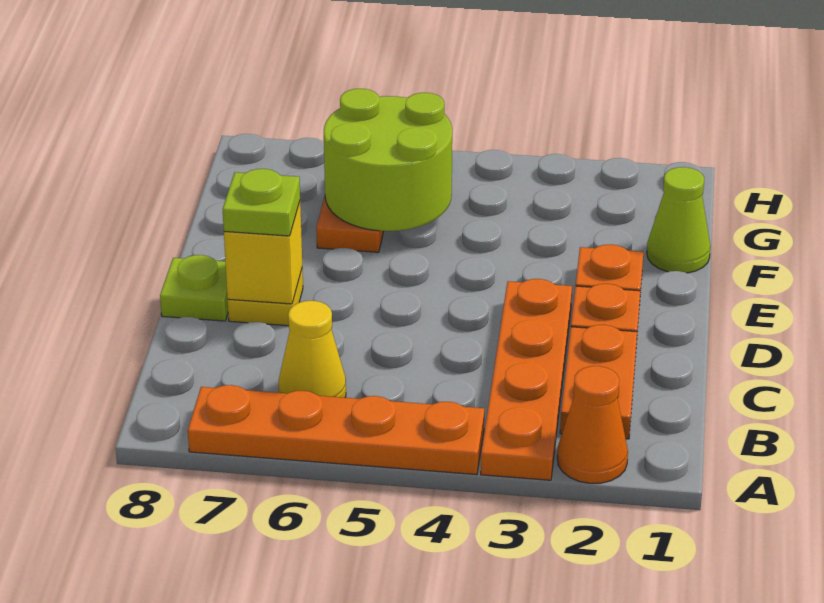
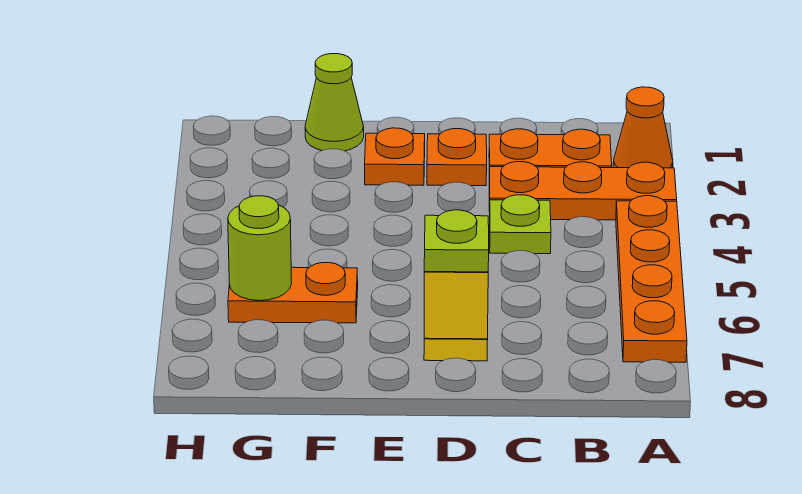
orange 1x4 plate [481,279,572,480] -> orange 1x3 plate [489,162,677,220]
yellow 1x1 cone [279,301,346,398] -> none
lime 1x1 plate [160,255,228,321] -> lime 1x1 plate moved to [490,195,551,254]
lime 2x2 round brick [324,89,452,231] -> lime 1x1 round brick [228,196,292,301]

